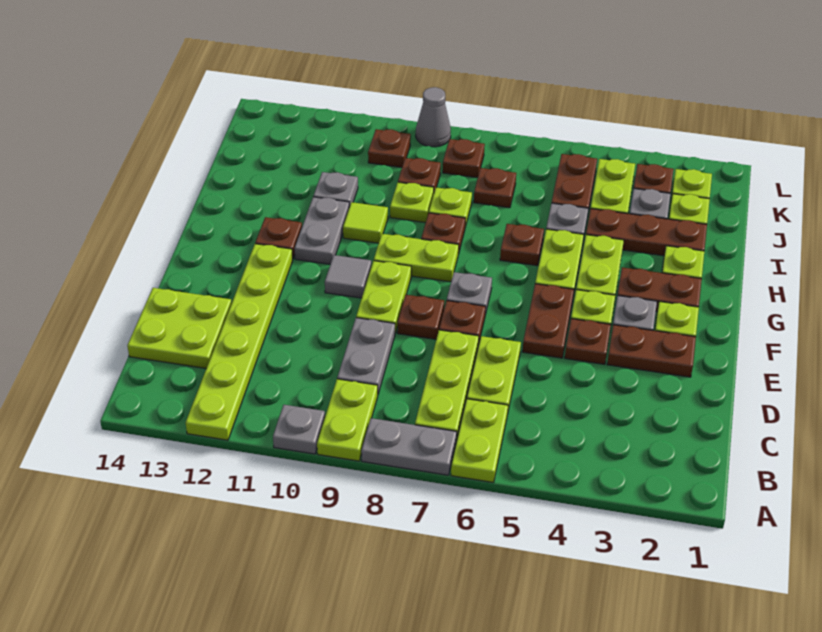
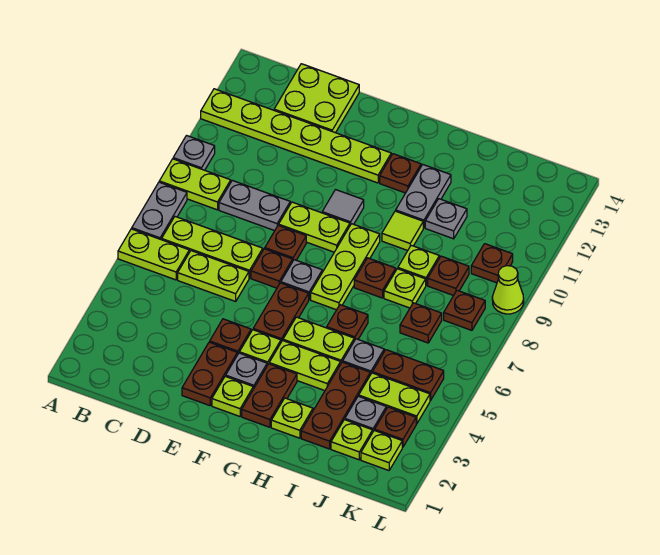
brown 1x2 plate [522,284,574,358] -> brown 1x2 plate turned to [253,283,309,342]
lime 1x2 plate [374,234,459,282] -> lime 1x3 plate [311,224,380,310]
grey 1x2 plate [295,197,349,264] -> grey 1x2 plate turned to [396,165,451,228]
grey 1x1 cone [416,87,451,147] -> lime 1x1 cone [492,266,524,314]

